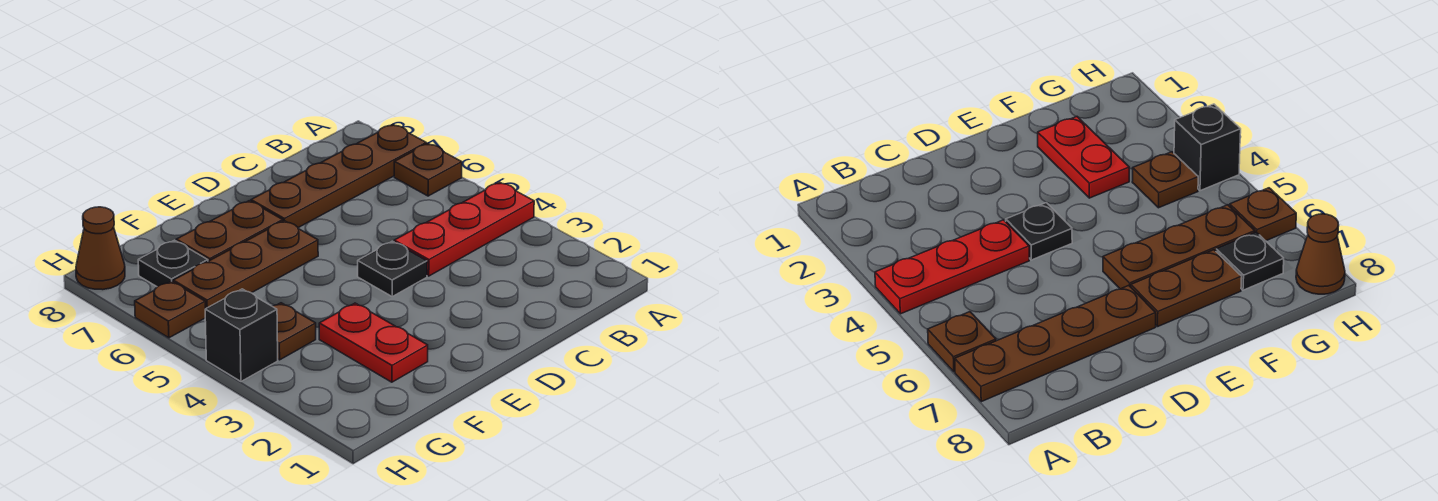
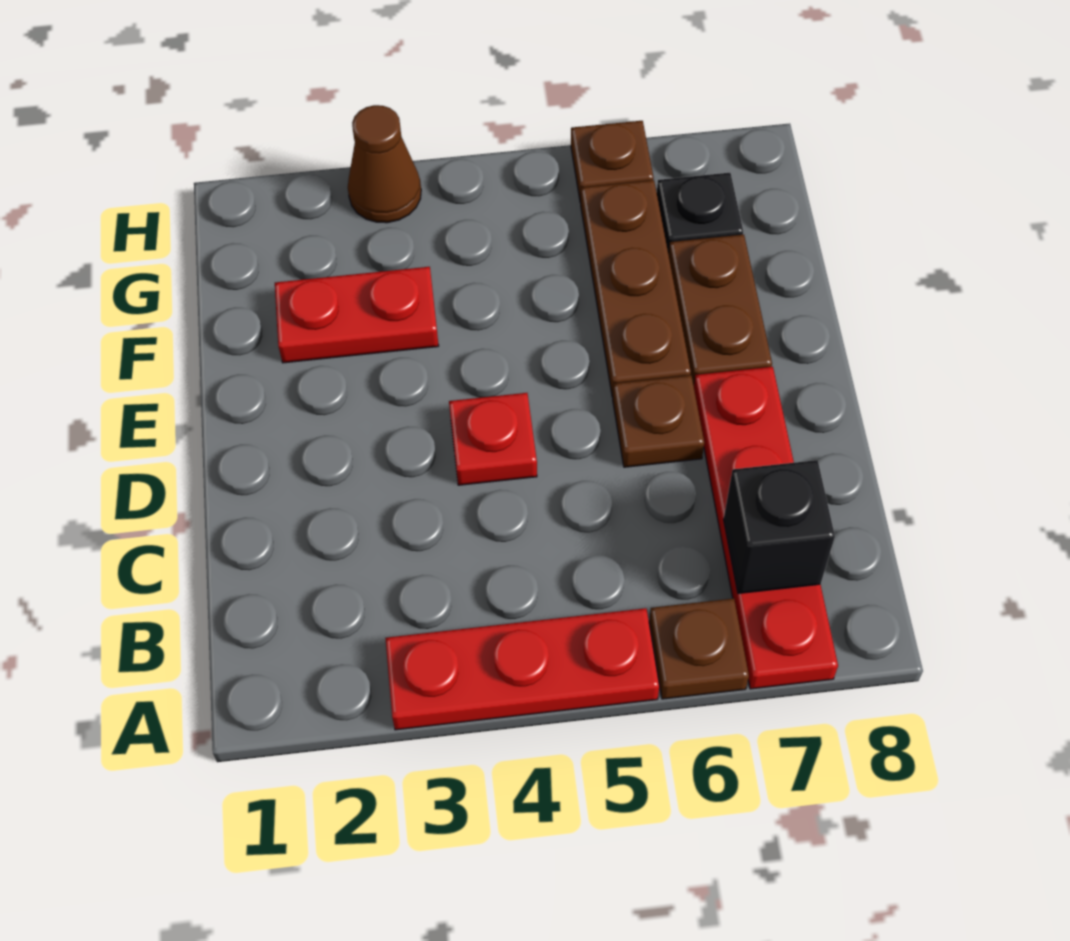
red 1x3 plate [394,182,534,276] -> red 1x3 plate turned to [385,608,659,730]
brown 1x4 plate [251,125,426,228] -> red 1x4 plate [694,367,838,689]
black 1x1 plate [358,241,427,296] -> red 1x1 plate [449,393,537,485]
brown 1x1 plate [272,303,316,360] -> brown 1x1 plate moved to [613,375,704,467]
black 1x1 brick [205,289,278,381] -> black 1x1 brick moved to [723,460,835,594]
brown 1x1 cone [76,207,125,290] -> brown 1x1 cone moved to [348,105,421,223]

